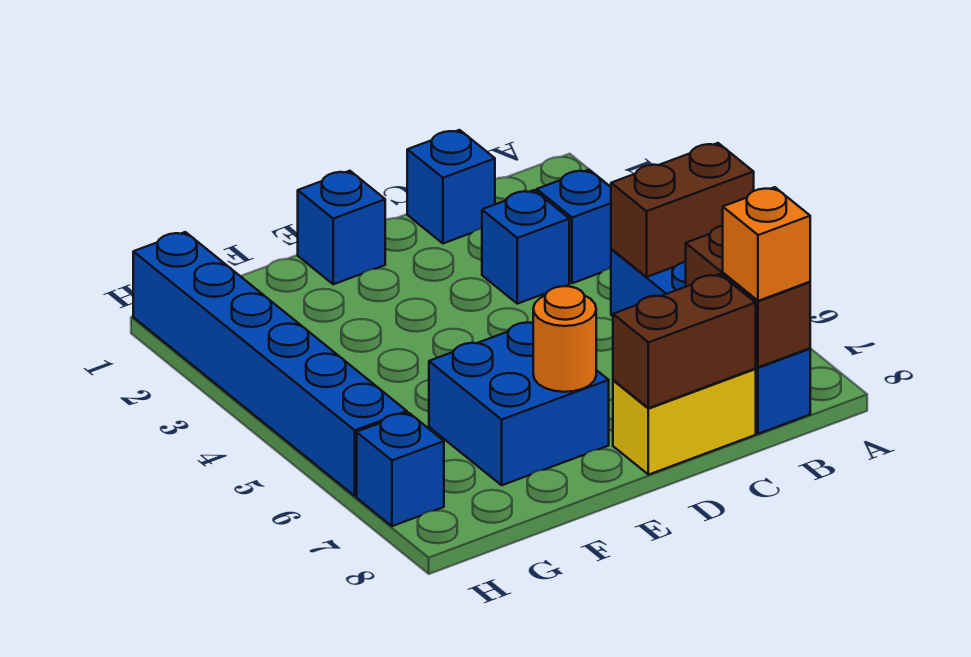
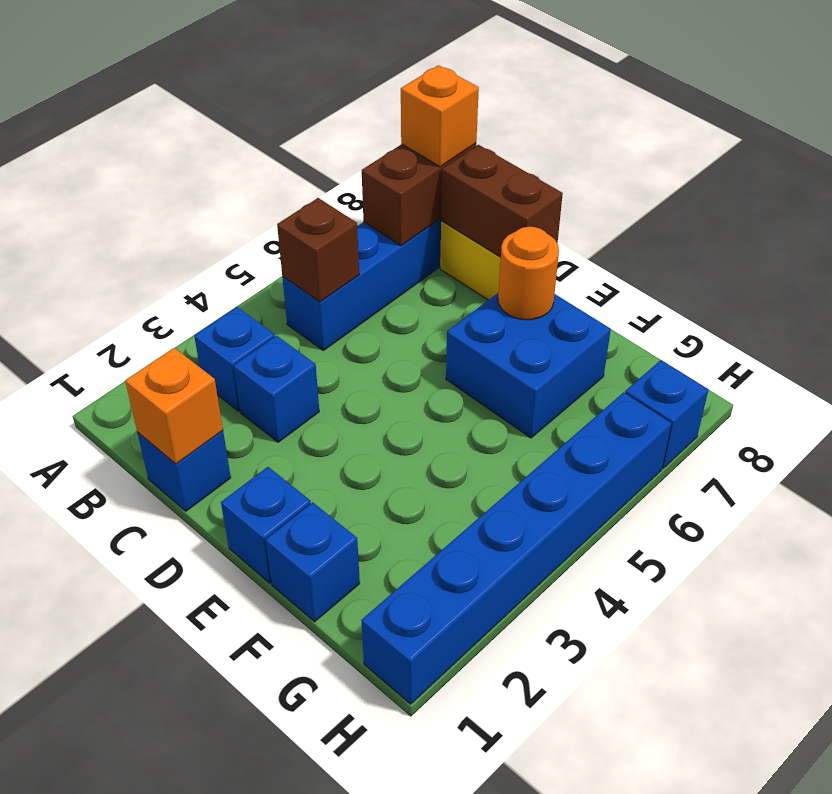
brown 1x2 brick [611,143,754,277] -> brown 1x1 brick [277,198,359,302]
none -> orange 1x1 brick [125,348,223,464]
none -> blue 1x1 brick [266,502,360,622]

